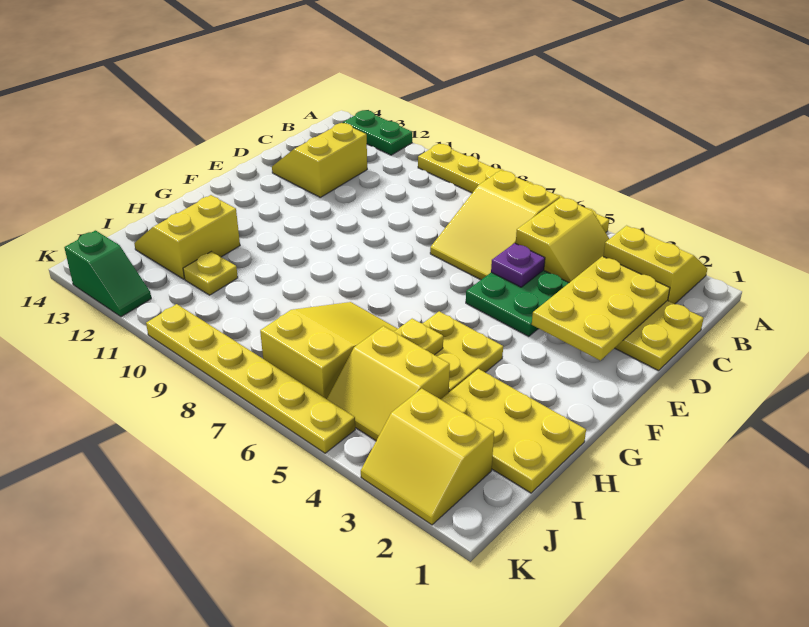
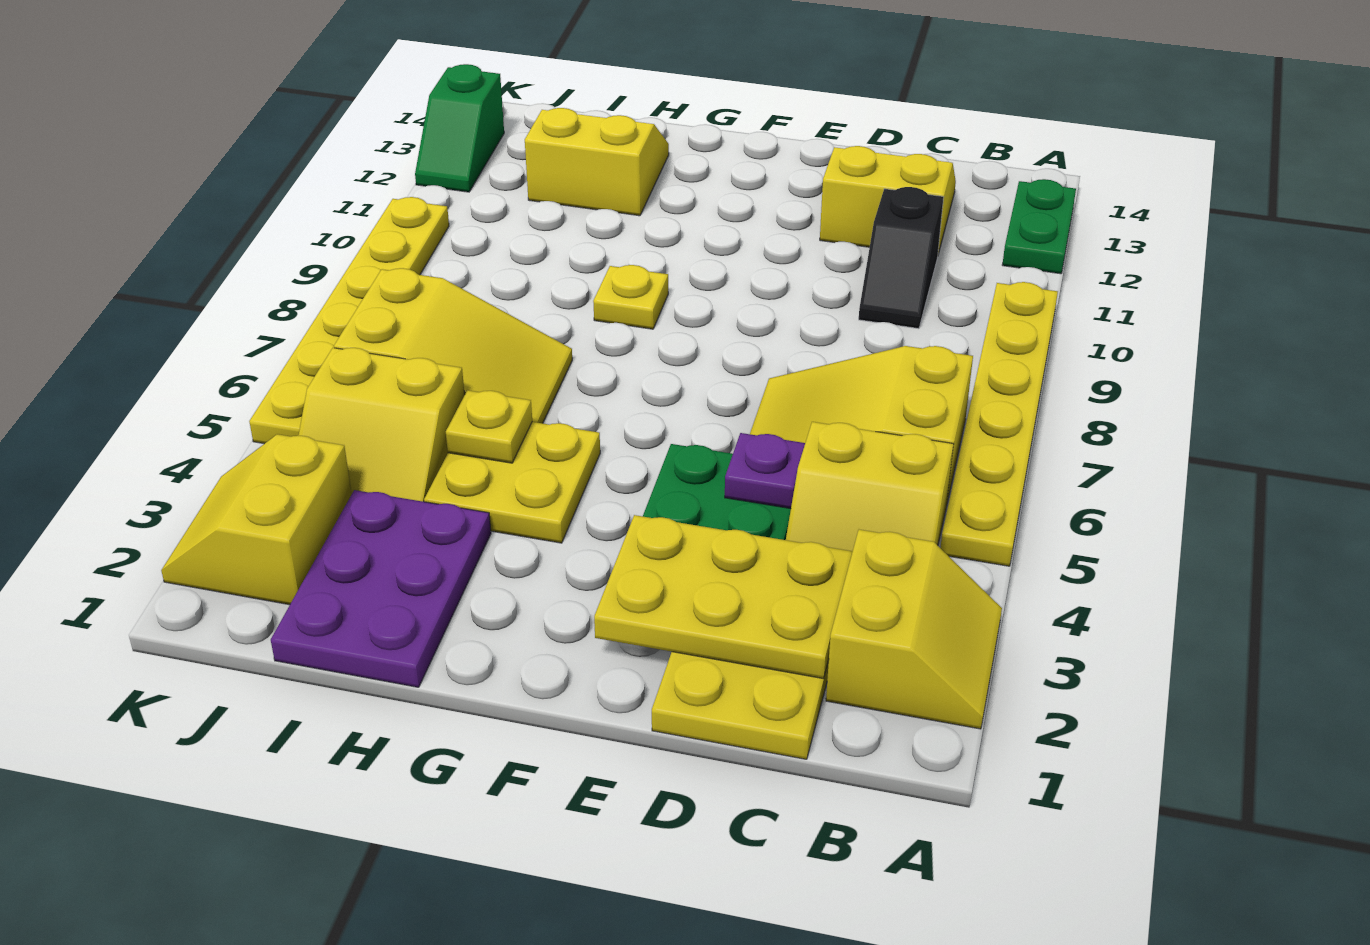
none -> black 1x2 slope [859,187,944,329]
yellow 2x3 plate [441,369,586,493] -> purple 2x3 plate [271,490,491,687]
yellow 2x2 slope [327,326,450,441] -> yellow 2x2 slope turned to [298,348,465,502]
yellow 1x1 plate [183,252,238,295] -> yellow 1x1 plate moved to [593,265,668,329]

